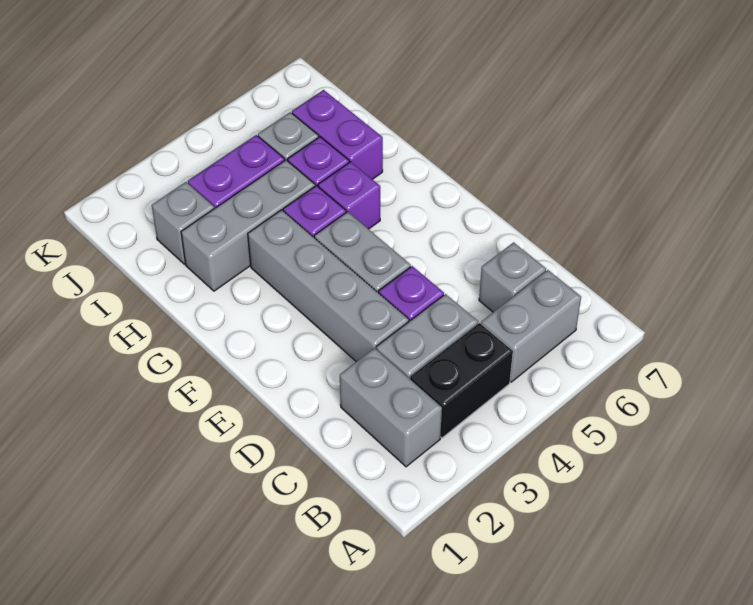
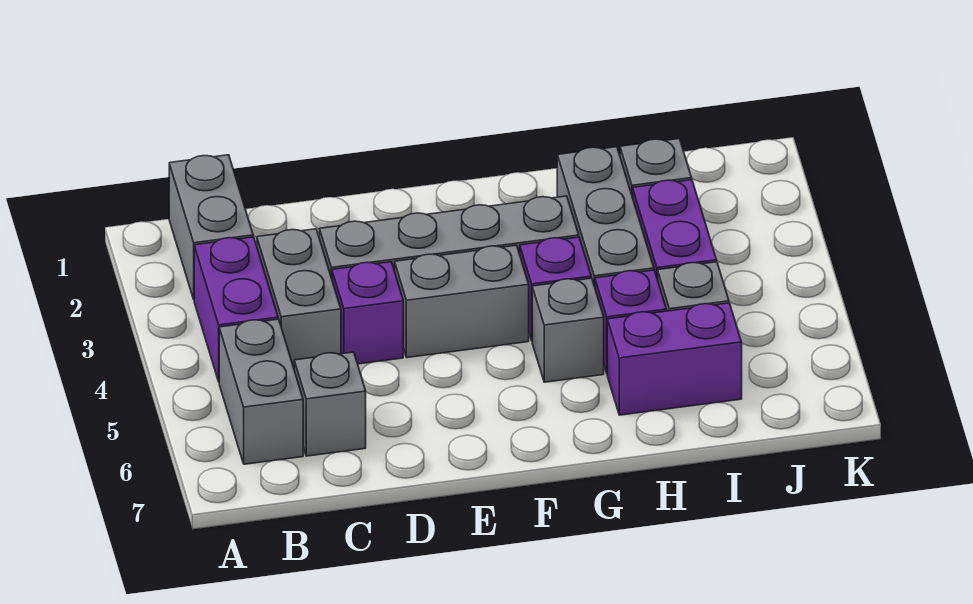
grey 1x2 brick [340,348,442,467] -> grey 1x2 brick turned to [169,155,253,299]
black 1x2 brick [410,323,513,438] -> purple 1x2 brick [194,237,278,382]
purple 1x1 brick [318,162,380,229] -> grey 1x1 brick [532,278,604,382]

